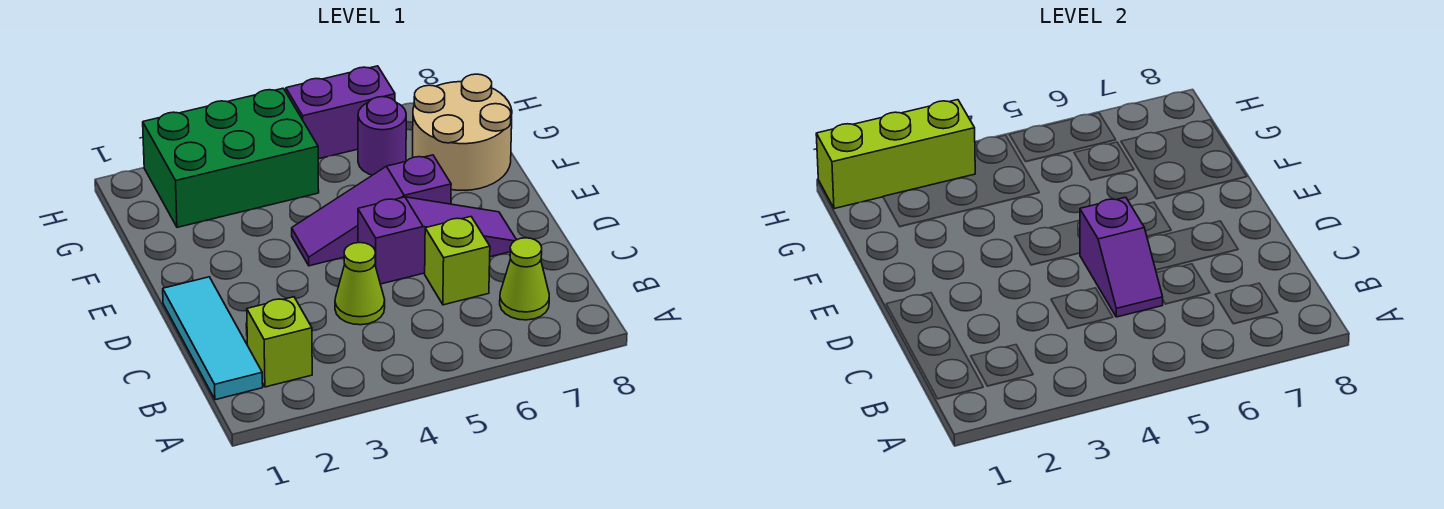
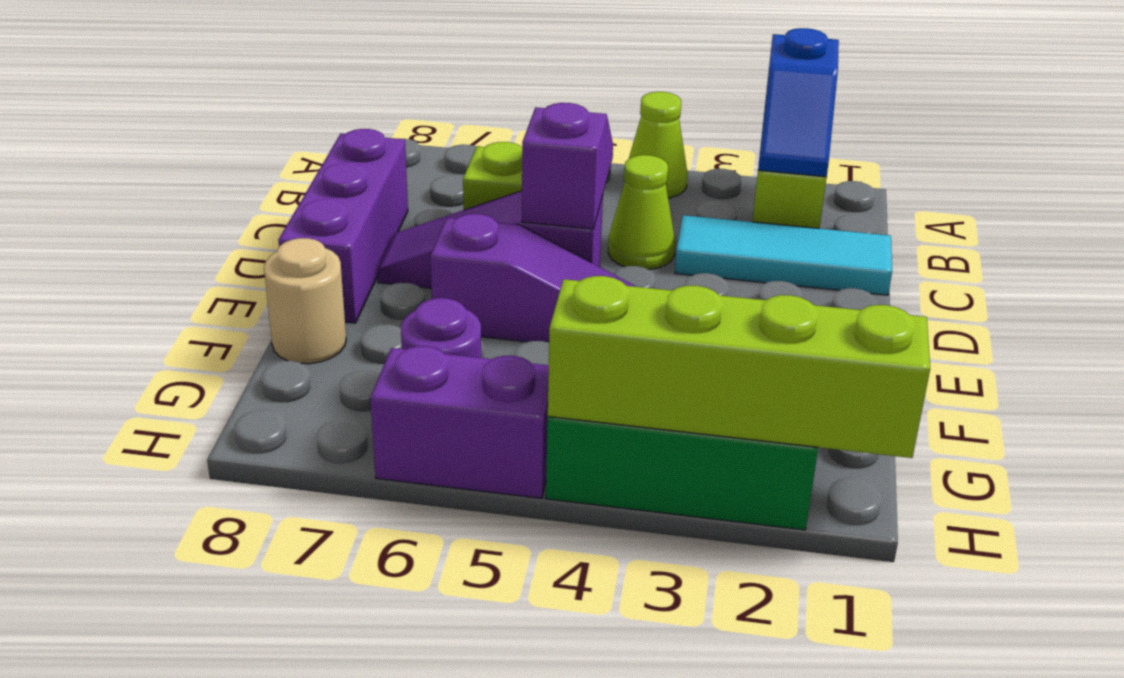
none -> blue 1x2 slope [758,28,839,177]
cyan 1x3 tile [163,277,263,400] -> cyan 1x3 tile turned to [675,215,892,295]
lime 1x1 cone [500,238,549,320] -> lime 1x1 cone moved to [629,92,688,198]
none -> purple 1x3 brick [278,129,408,323]
tan 2x2 round brick [413,74,512,190] -> tan 1x1 round brick [264,238,346,364]
lime 1x3 brick [816,100,975,209] -> lime 1x4 brick [548,276,930,458]

